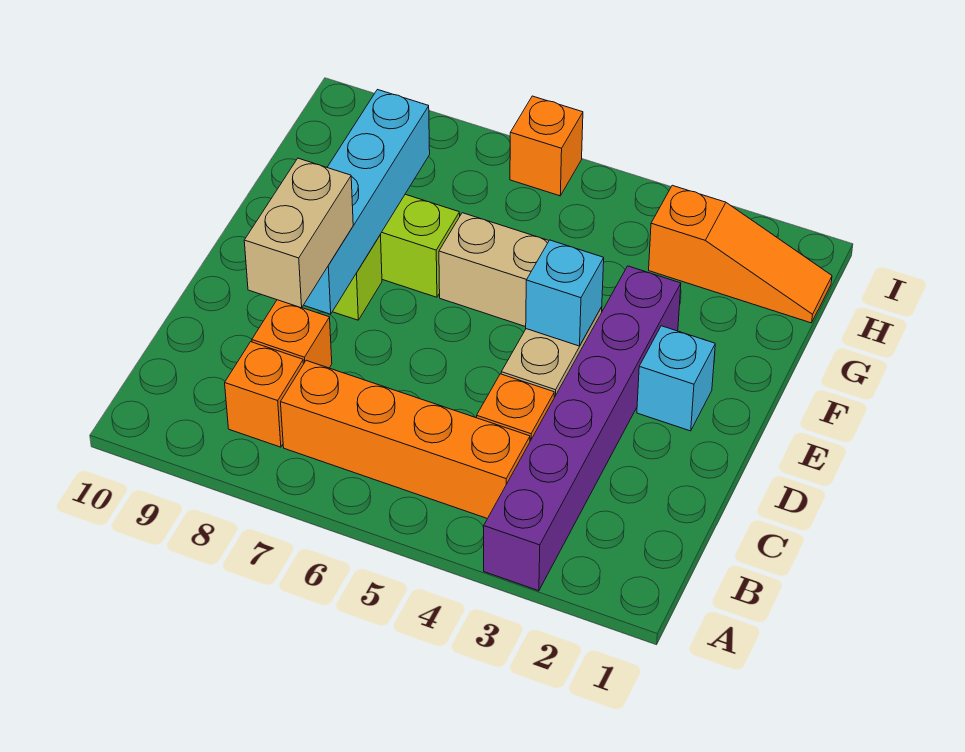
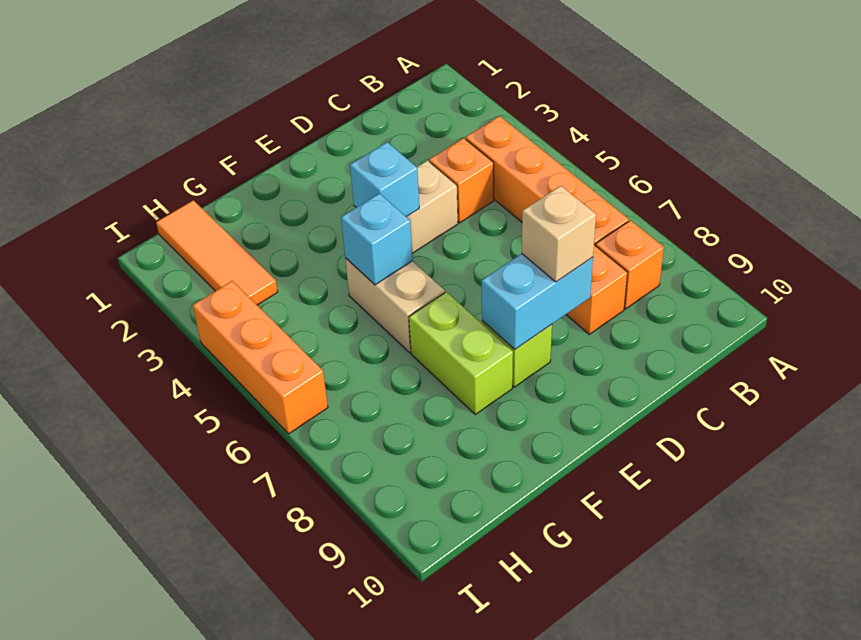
purple 1x6 brick [484,266,681,591] -> none
tan 1x2 brick [244,158,353,308] -> tan 1x1 brick [522,186,596,282]
cyan 1x4 brick [304,90,430,314] -> cyan 1x2 brick [482,254,593,349]
cyan 1x1 brick [637,326,715,431] -> cyan 1x1 brick moved to [341,193,413,285]
orange 1x3 slope [649,185,832,323] -> orange 1x3 tile [156,200,278,305]
orange 1x1 brick [510,96,583,196] -> orange 1x3 brick [193,281,328,434]

